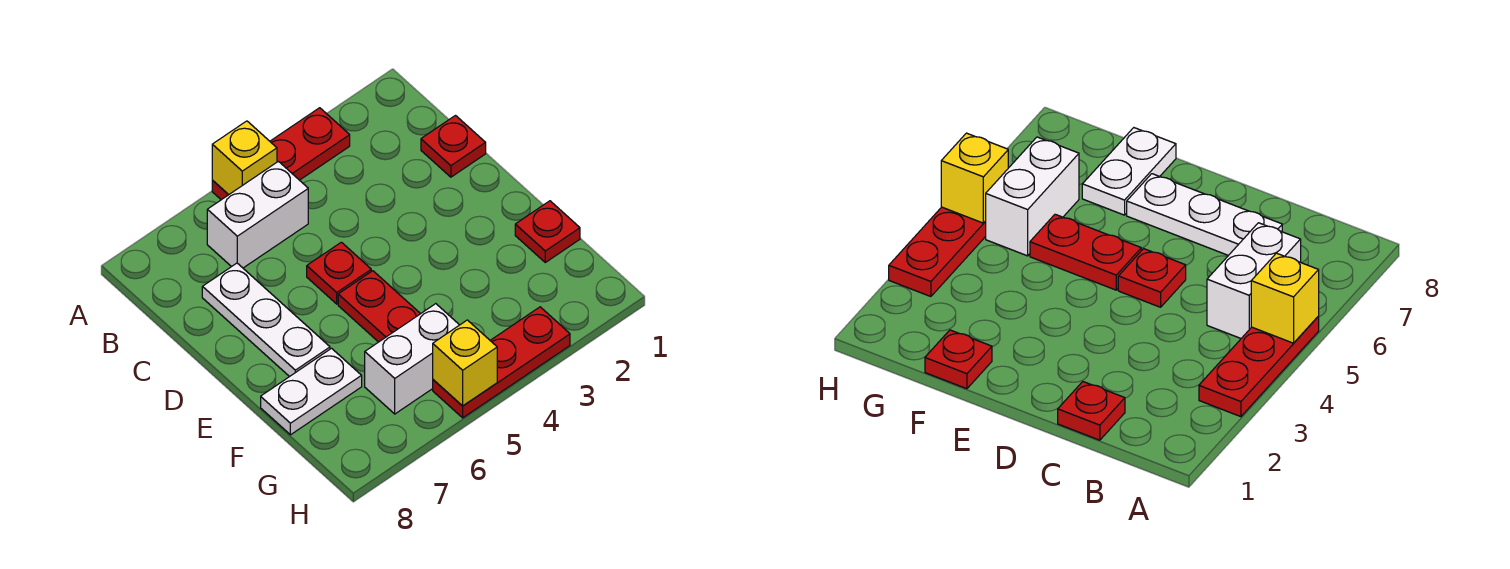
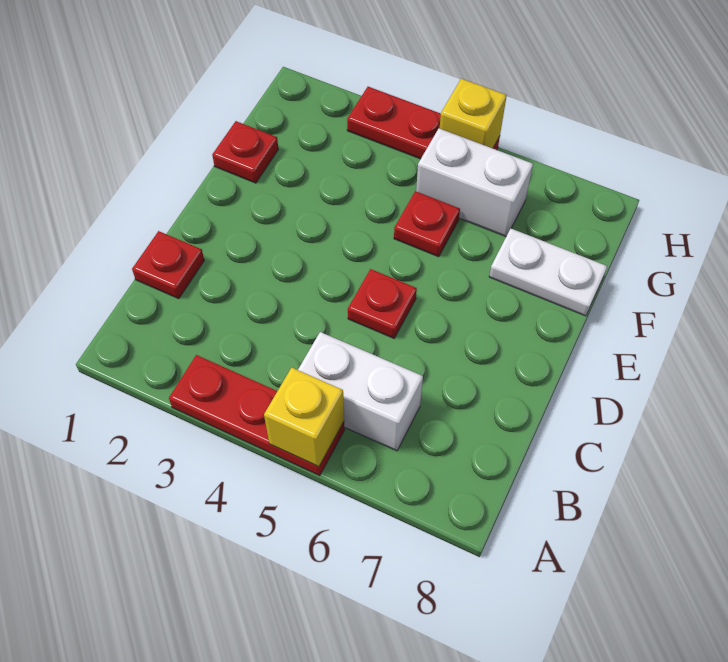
white 1x3 plate [202,263,330,377] -> none
red 1x2 plate [338,271,420,342] -> red 1x1 plate [394,191,460,257]

